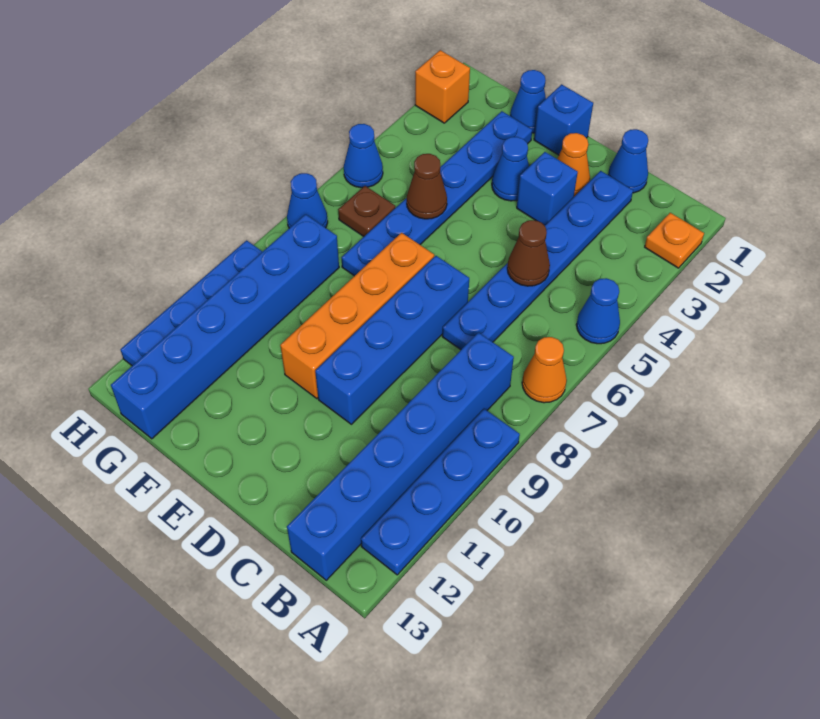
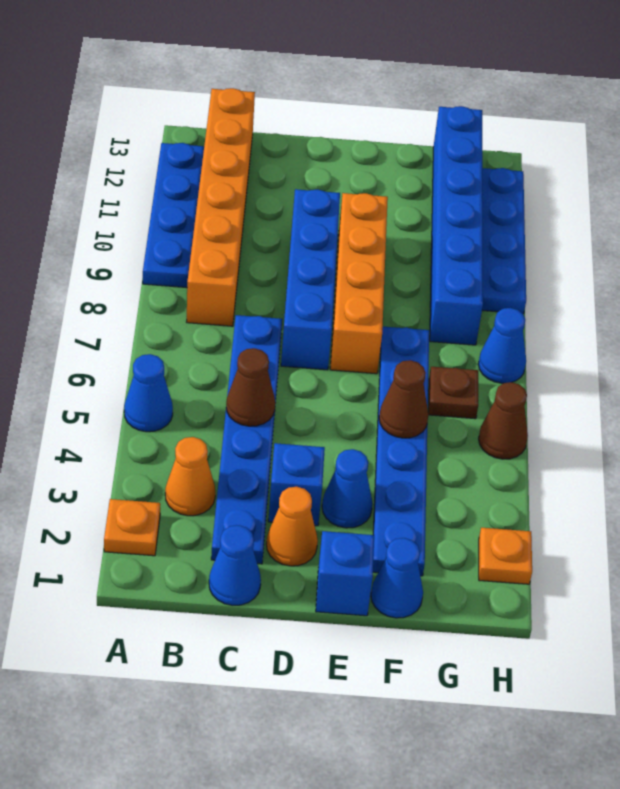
orange 1x1 cone [522,337,567,403] -> orange 1x1 cone moved to [165,437,215,516]
blue 1x6 brick [287,333,514,580] -> orange 1x6 brick [187,88,255,326]
orange 1x1 brick [415,50,470,123] -> orange 1x1 plate [479,528,532,584]
blue 1x1 cone [344,124,383,188] -> brown 1x1 cone [479,382,528,459]

